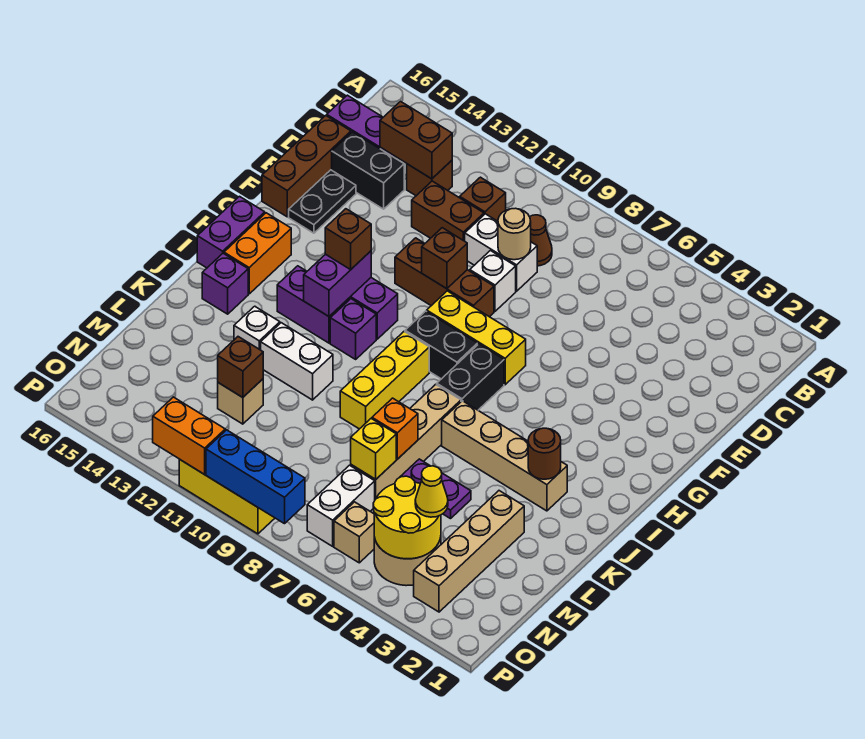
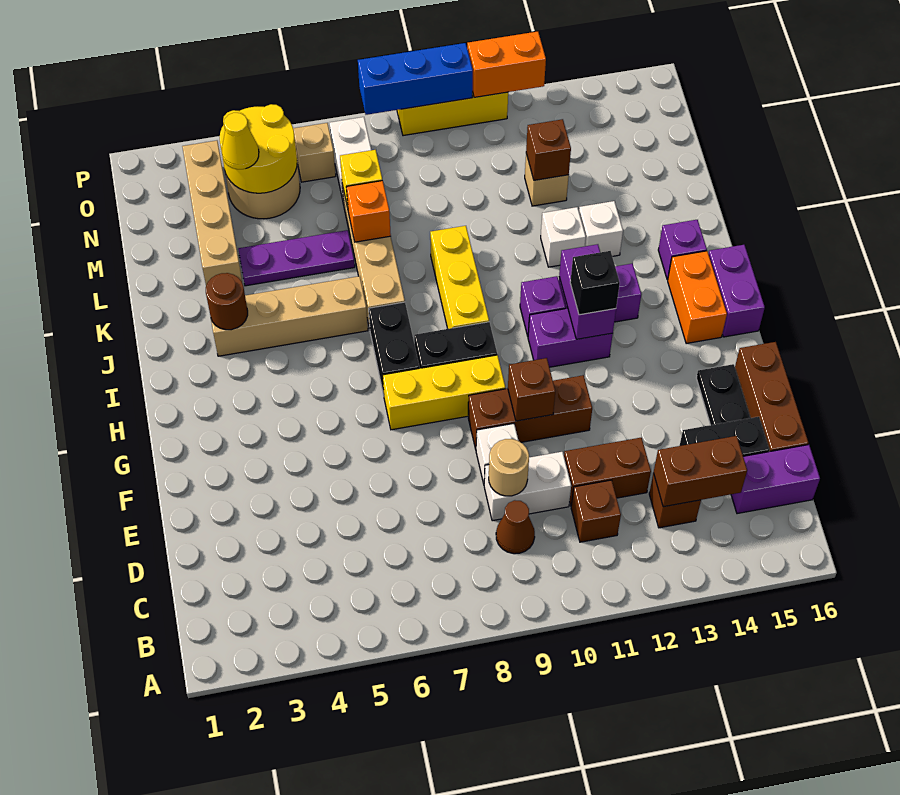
brown 1x1 brick [325,209,371,269] -> black 1x1 brick [570,251,620,315]
white 1x2 brick [261,323,333,400] -> white 1x1 brick [541,207,586,267]
purple 1x2 plate [399,459,471,519] -> purple 1x3 plate [238,230,355,286]

